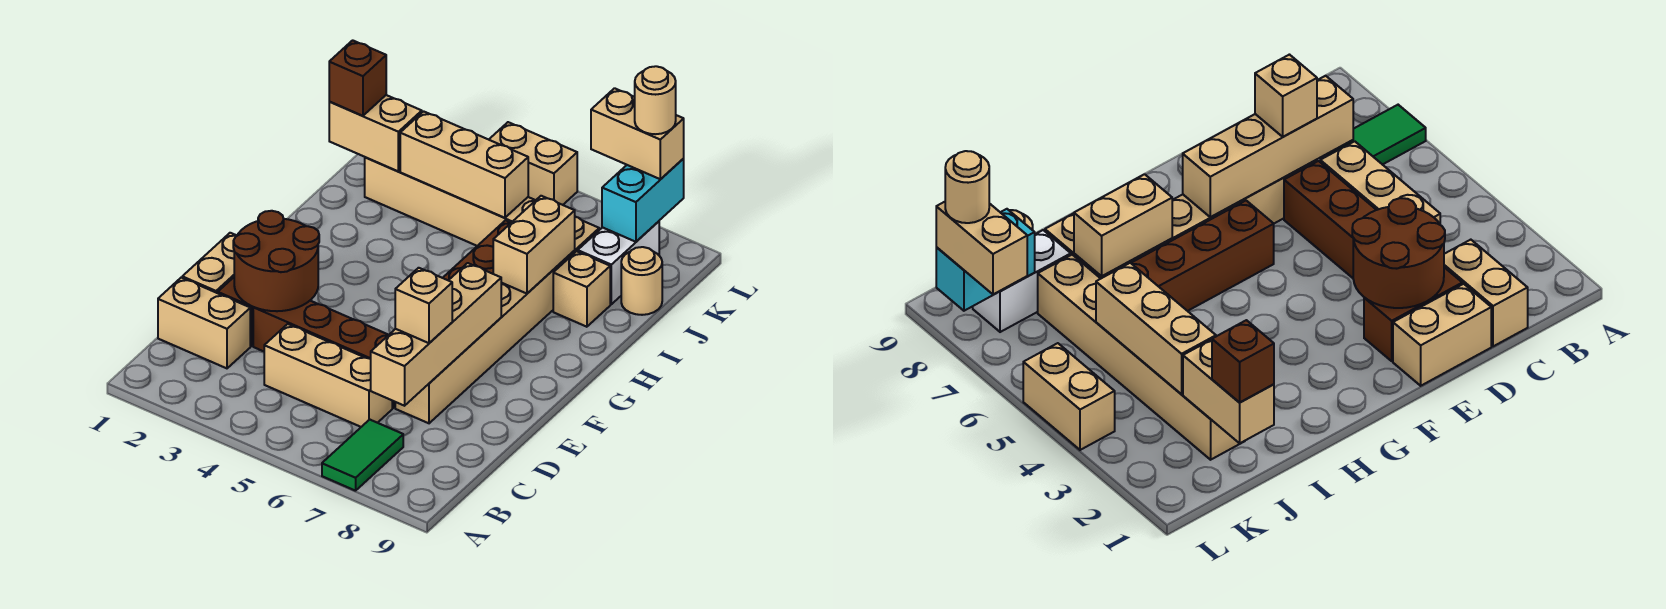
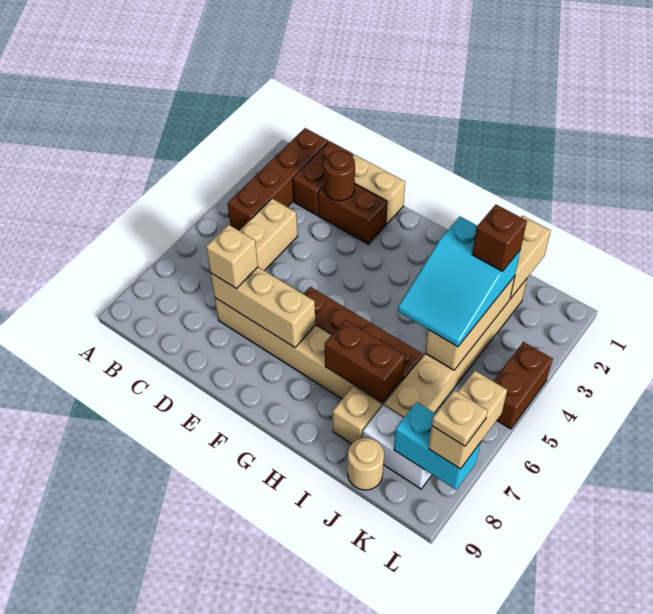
green 1x2 tile [322,420,403,491] -> none
tan 1x2 brick [158,278,250,368] -> brown 1x2 brick [293,141,353,216]
tan 1x4 brick [370,263,501,406] -> tan 1x3 brick [211,267,316,348]
brown 2x2 round brick [233,211,319,311] -> brown 1x1 round brick [324,151,355,201]
brown 1x4 brick [253,301,395,408] -> brown 1x4 brick moved to [228,128,328,231]
tan 1x2 brick [493,196,575,294] -> brown 1x2 brick [325,320,405,403]
none -> cyan 2x3 slope [398,217,521,347]
brown 1x1 brick [329,40,386,116] -> brown 1x1 brick moved to [472,205,527,271]
tan 1x2 brick [489,122,577,205] -> brown 1x2 brick [494,342,553,429]
tan 1x1 round brick [635,66,676,134] -> tan 1x1 plate [432,390,488,446]

